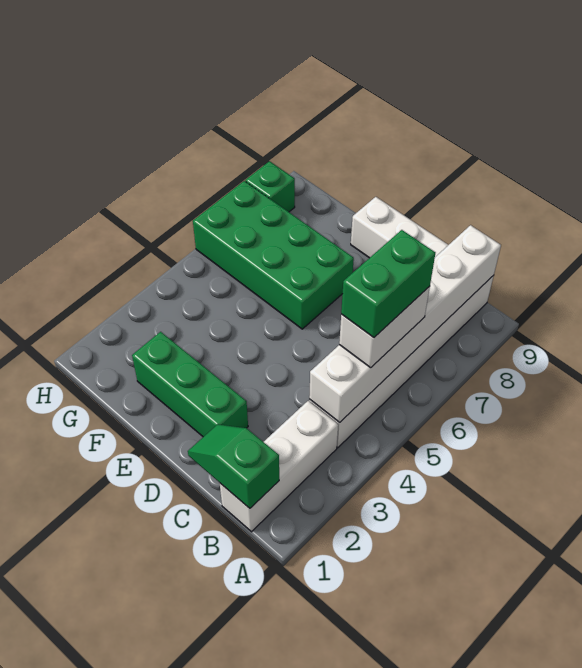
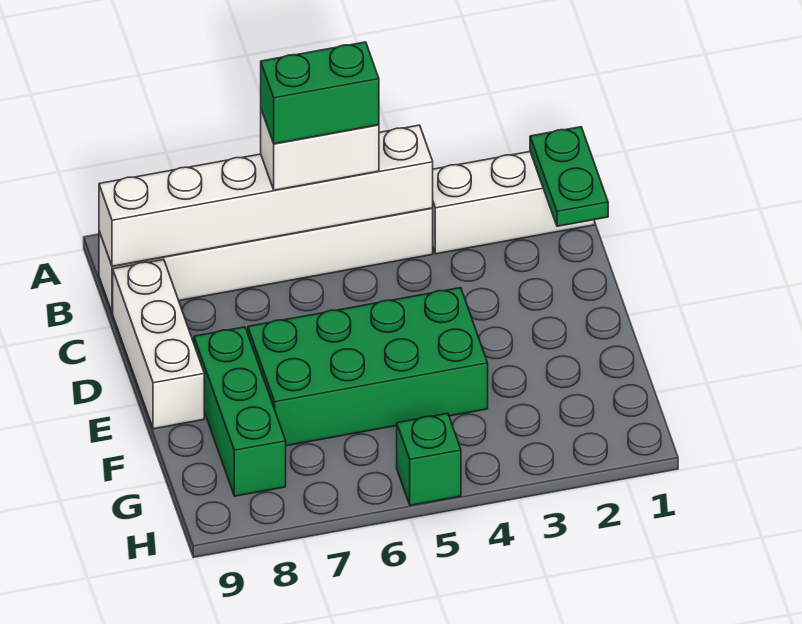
green 1x2 slope [188,424,279,508] -> green 1x2 plate [530,127,608,226]
green 1x3 brick [132,332,248,437] -> green 1x3 brick moved to [194,327,286,496]
green 2x4 brick [193,181,354,329] -> green 2x4 brick turned to [248,288,488,446]
green 1x1 brick [245,161,295,212] -> green 1x1 brick moved to [397,413,461,505]

